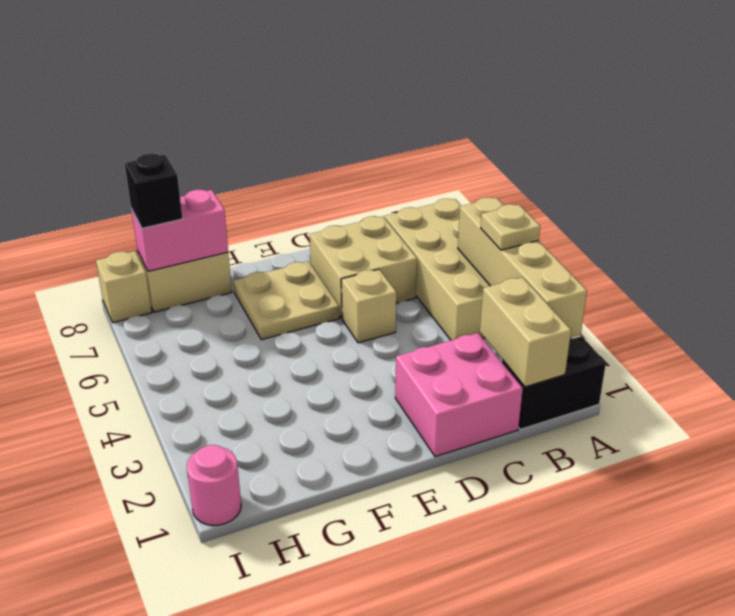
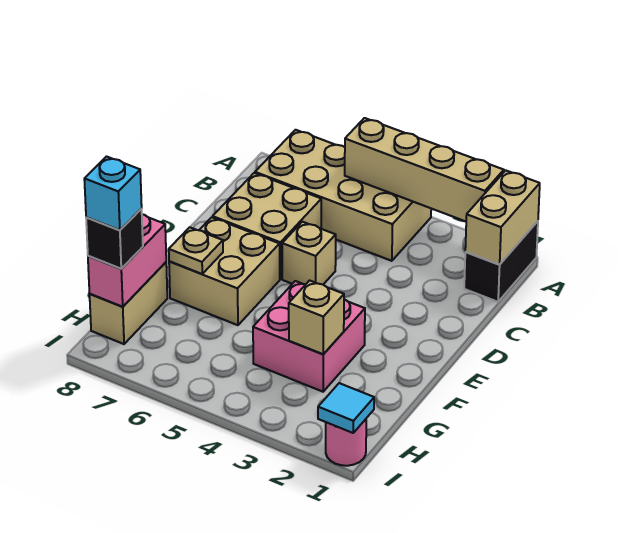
tan 1x1 plate [481,204,540,250] -> tan 1x1 plate moved to [169,227,223,274]
tan 1x2 brick [480,277,571,387] -> tan 1x2 brick turned to [465,170,540,265]
pink 2x2 brick [395,333,523,457] -> pink 2x2 brick moved to [253,281,365,392]
tan 2x2 plate [233,261,339,340] -> tan 2x2 brick [169,217,280,325]
none -> cyan 1x1 brick [84,157,142,230]
none -> cyan 1x1 tile [318,383,374,433]
tan 1x1 brick [96,251,152,323] -> tan 1x1 brick moved to [289,281,344,354]

